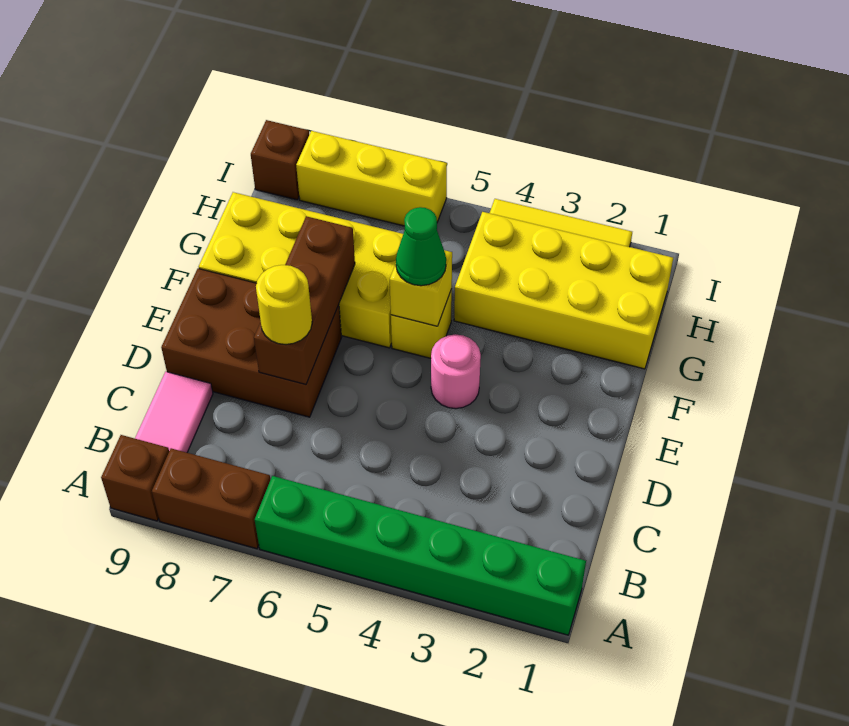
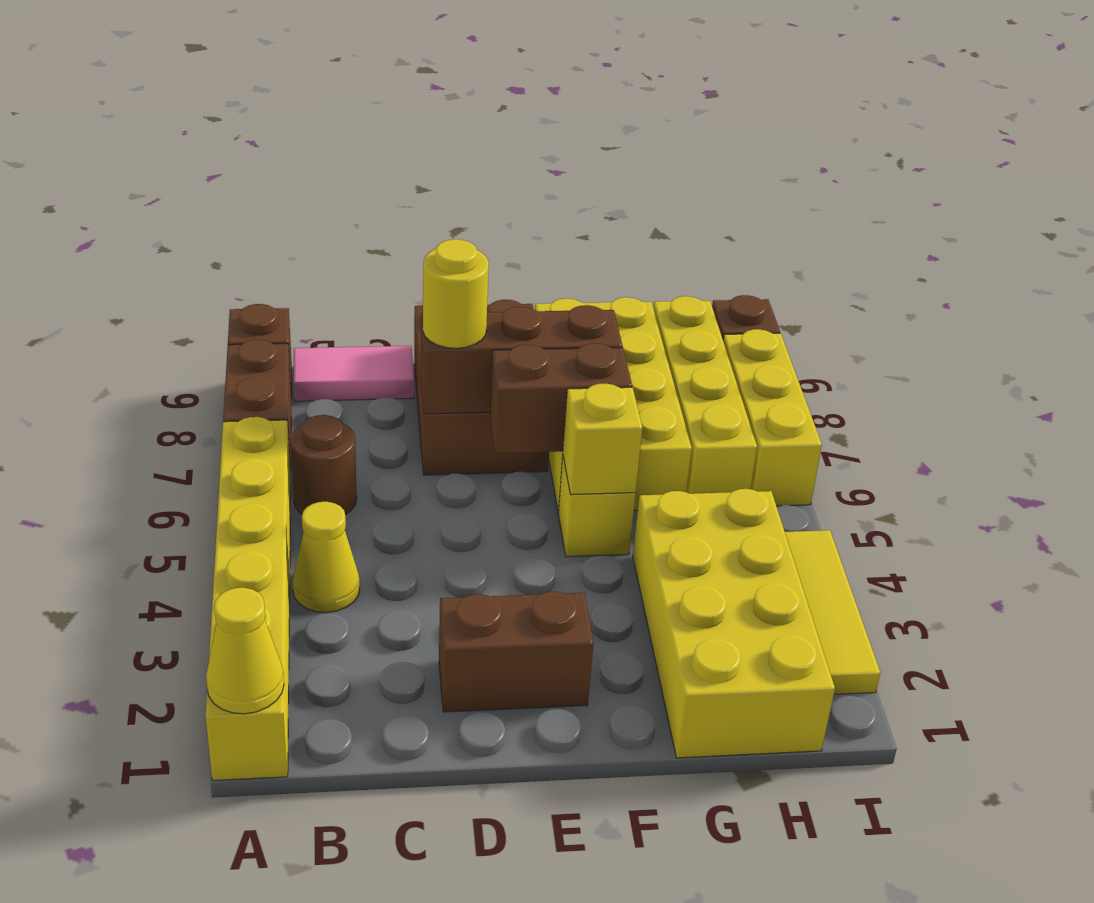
green 1x6 brick [255,476,586,635] -> yellow 1x6 brick [206,417,291,780]
none -> yellow 1x1 cone [206,588,284,714]
none -> yellow 1x1 cone [292,502,360,613]
none -> brown 1x1 round brick [291,415,357,515]
none -> brown 1x2 brick [439,592,594,712]
pink 1x1 round brick [431,334,481,409] -> none
none -> brown 1x2 brick [490,343,632,453]
green 1x1 cone [396,207,446,286] -> none
none -> yellow 1x4 brick [653,296,757,494]

